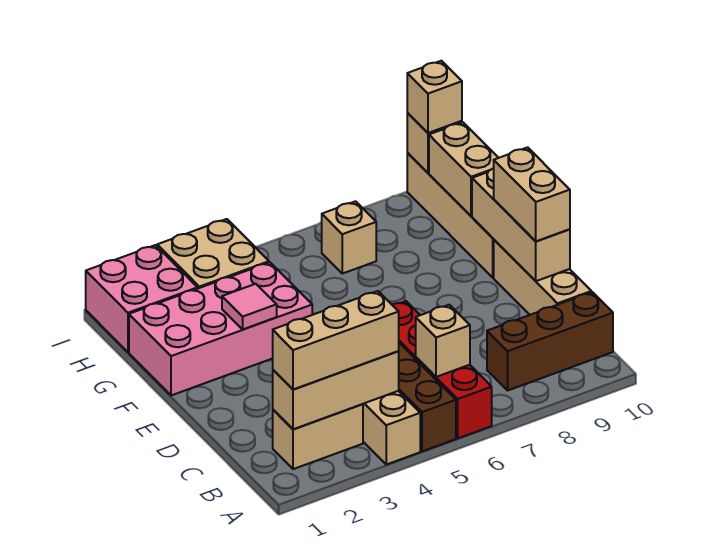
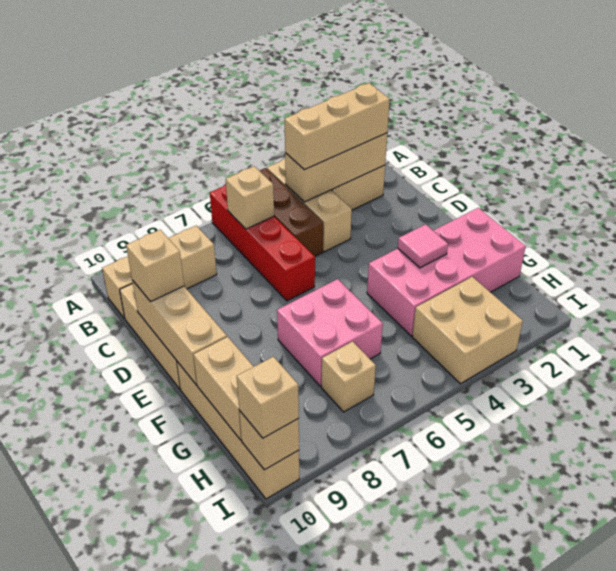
brown 1x3 brick [487,292,613,390] -> tan 1x3 brick [102,226,217,319]
tan 1x2 brick [494,147,570,241] -> tan 1x1 brick [126,230,184,302]
pink 2x2 brick [86,245,198,352] -> pink 2x2 brick moved to [277,279,383,386]

